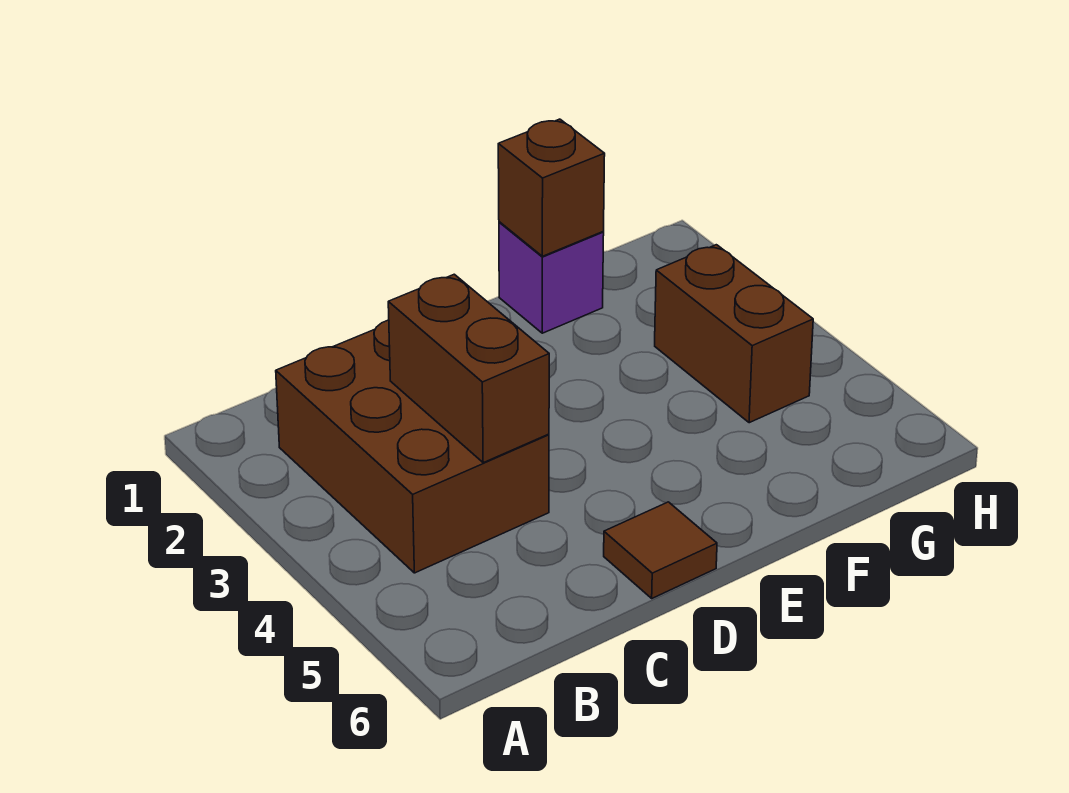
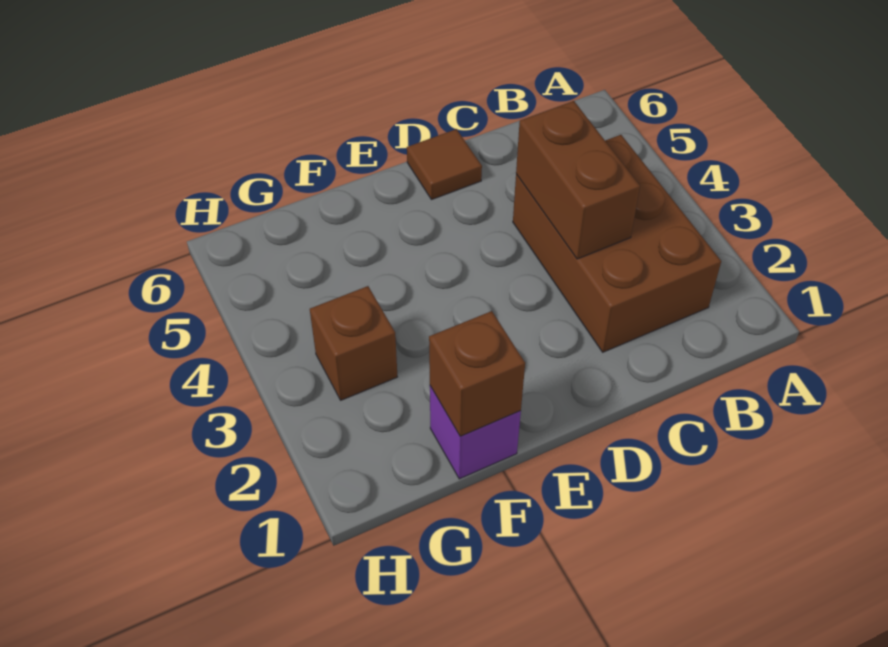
brown 1x2 brick [655,245,813,423] -> brown 1x1 brick [310,286,397,400]

